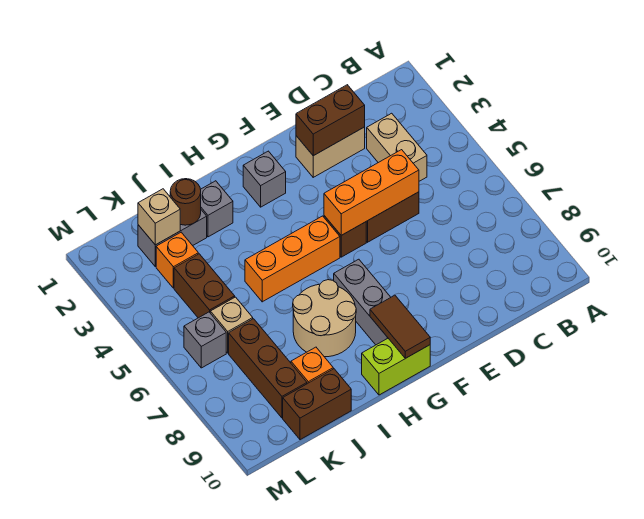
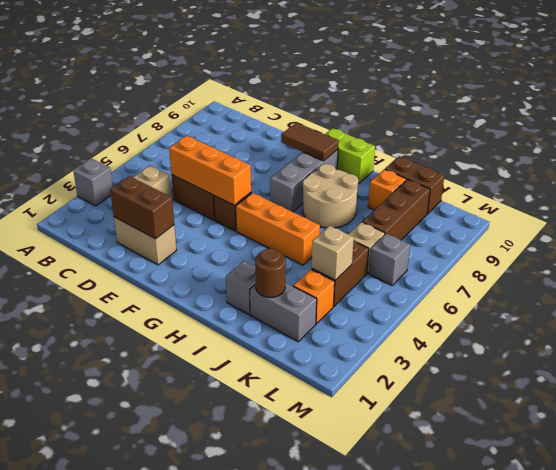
grey 1x1 brick [243,151,286,207] -> grey 1x1 brick moved to [73,159,113,206]
brown 1x2 tile [370,295,430,358] -> brown 1x2 tile turned to [281,123,339,161]
tan 1x1 brick [138,189,180,245] -> tan 1x1 brick moved to [312,226,354,280]

